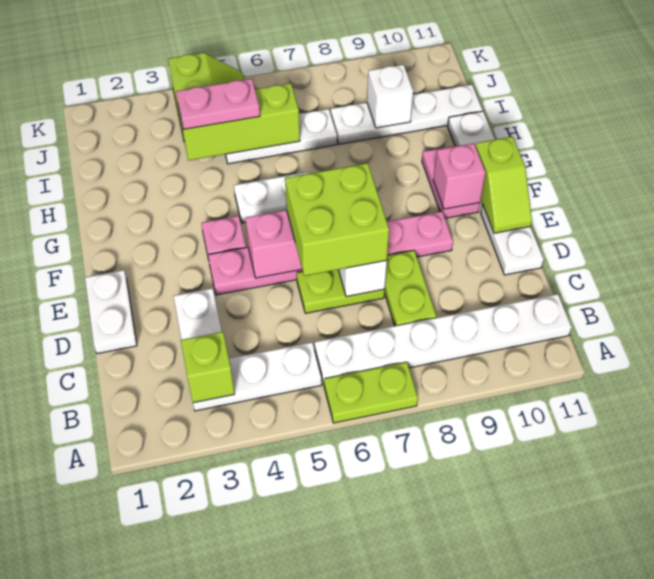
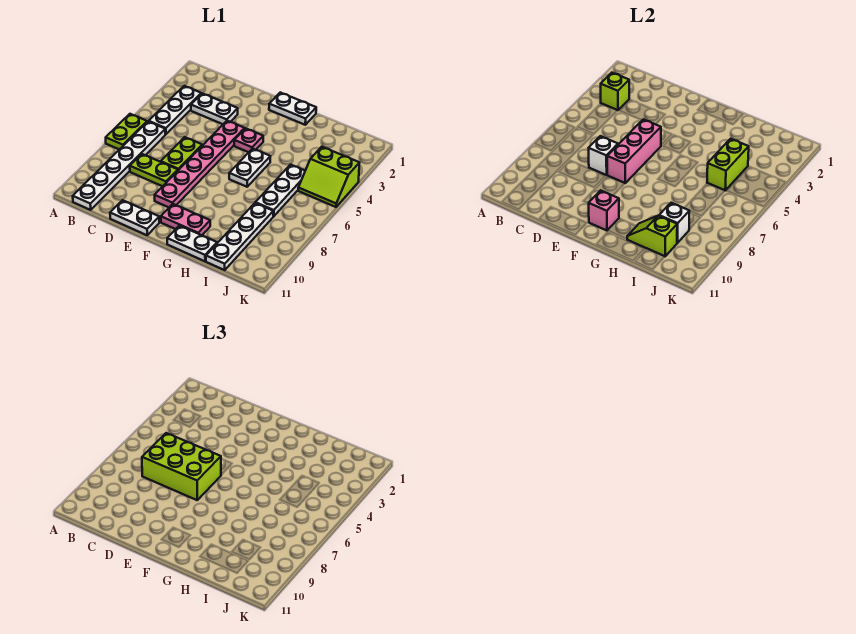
white 1x2 plate [85,270,137,354] -> white 1x2 plate moved to [269,93,316,125]
lime 2x2 brick [285,163,389,276] -> lime 2x3 brick [142,433,221,500]
lime 1x2 slope [475,137,532,233] -> lime 1x2 slope moved to [627,216,677,256]
lime 1x3 brick [178,83,300,160] -> lime 1x2 brick [707,139,749,190]
pink 1x2 plate [176,79,260,129] -> none

